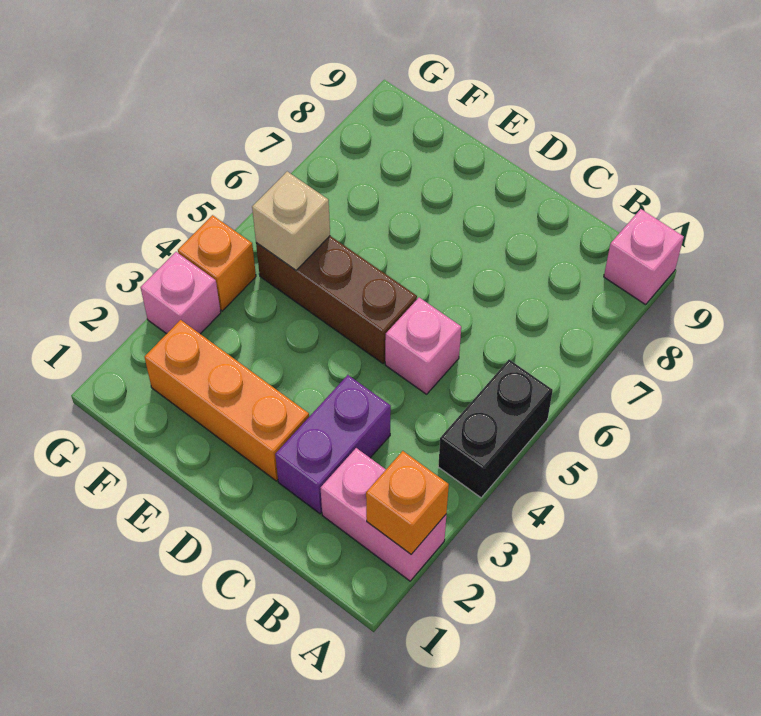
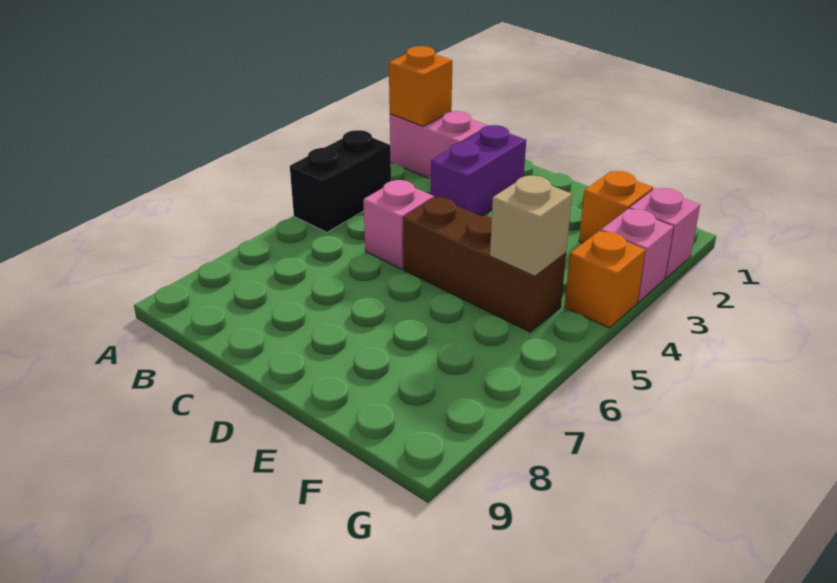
pink 1x1 brick [604,209,684,305] -> pink 1x1 brick moved to [630,188,700,278]
orange 1x3 brick [144,320,309,481] -> orange 1x1 brick [579,171,653,243]

